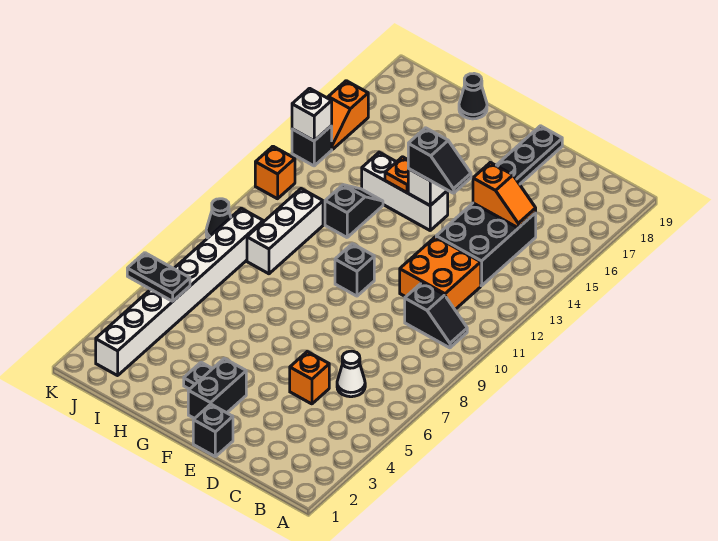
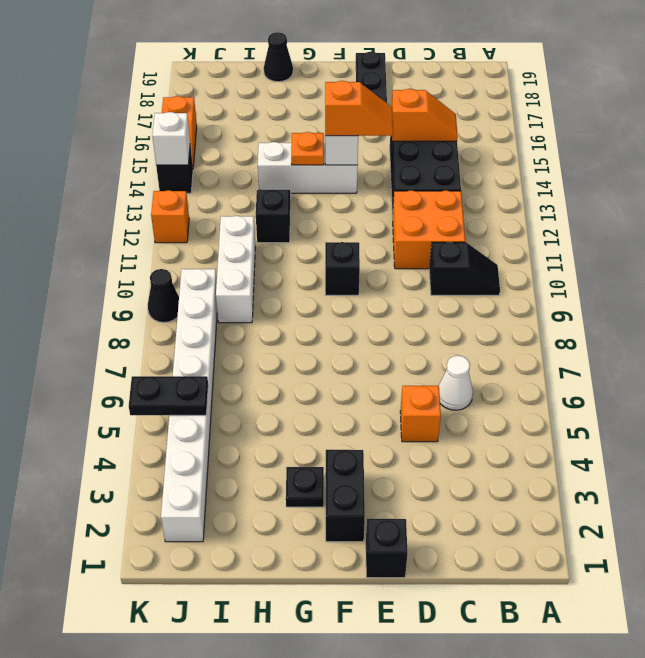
black 1x2 slope [408,128,471,193] -> orange 1x2 slope [325,81,393,136]

